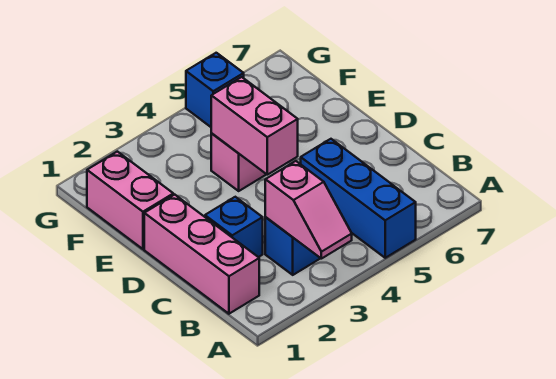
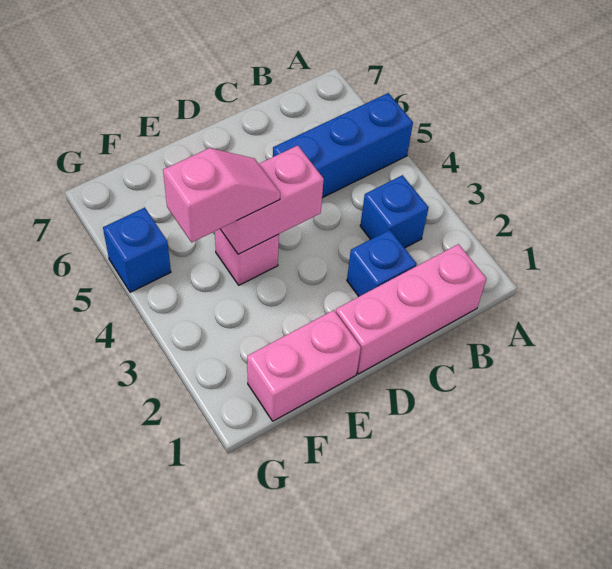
pink 1x2 slope [265,161,352,259] -> pink 1x2 slope moved to [163,148,280,243]

